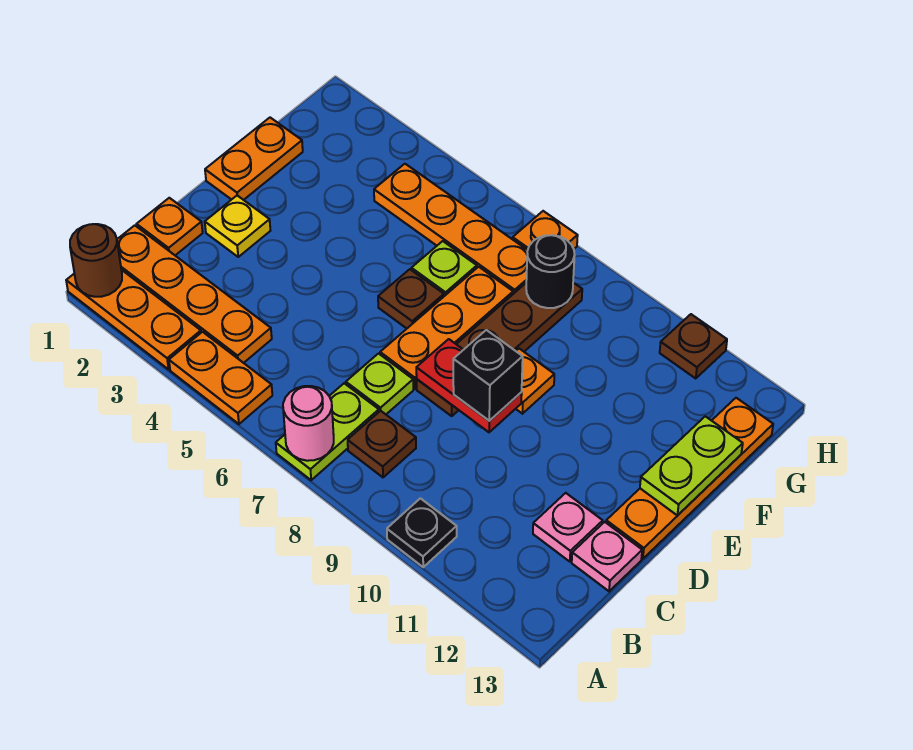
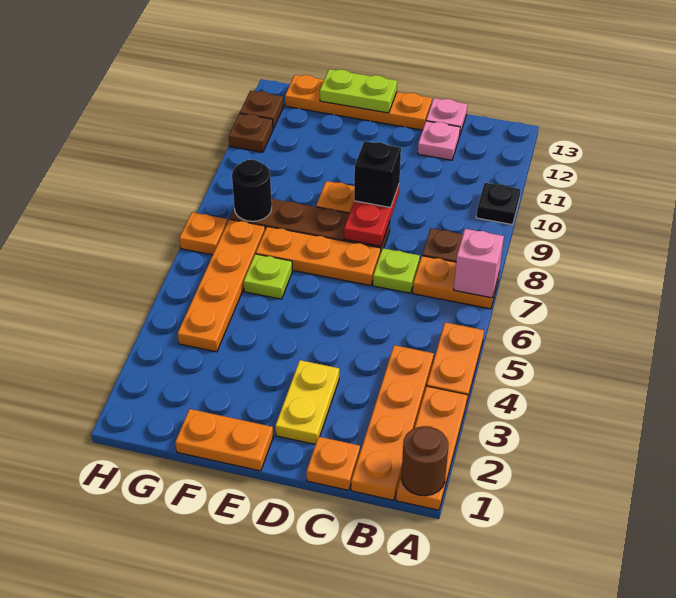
lime 1x2 plate [276,383,379,480] -> orange 1x2 plate [413,256,499,309]
pink 1x1 round brick [283,386,334,461] -> pink 1x1 brick [454,229,504,298]
yellow 1x1 plate [205,196,270,257] -> yellow 1x2 plate [275,360,339,444]
brown 1x1 plate [378,269,444,328] -> brown 1x1 plate moved to [240,91,283,129]

